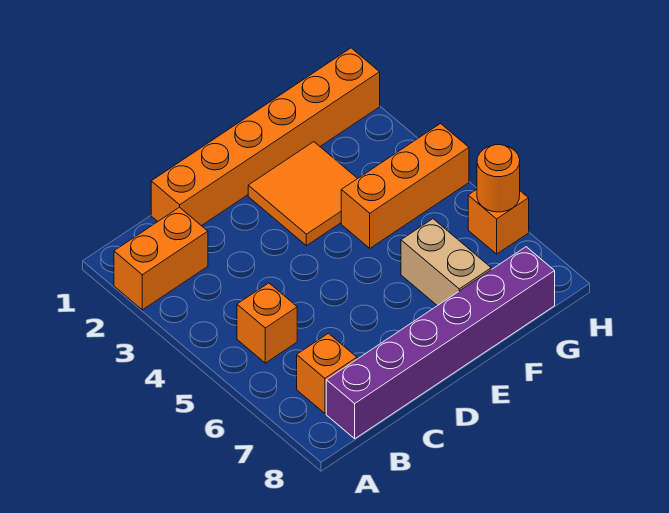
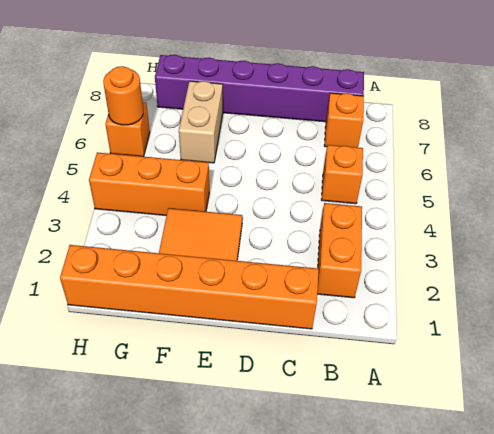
orange 1x2 brick [114,207,208,310] -> orange 1x2 brick turned to [317,203,362,298]

